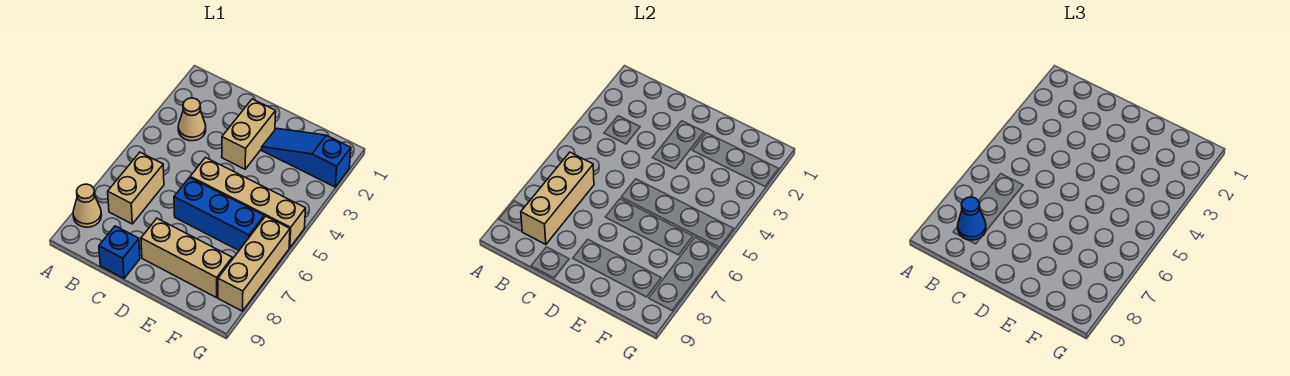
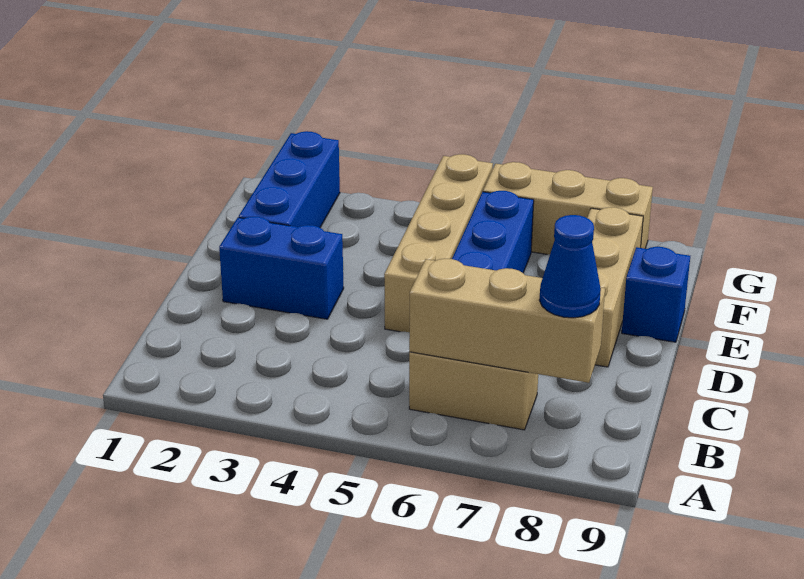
tan 1x1 cone [73,184,101,227] -> none
tan 1x1 cone [178,98,206,141] -> none
blue 1x1 brick [99,226,140,278] -> blue 1x1 brick moved to [622,247,690,342]
tan 1x2 brick [222,99,276,169] -> blue 1x2 brick [219,217,344,319]
blue 1x3 slope [262,128,351,187] -> blue 1x3 brick [239,131,340,227]

